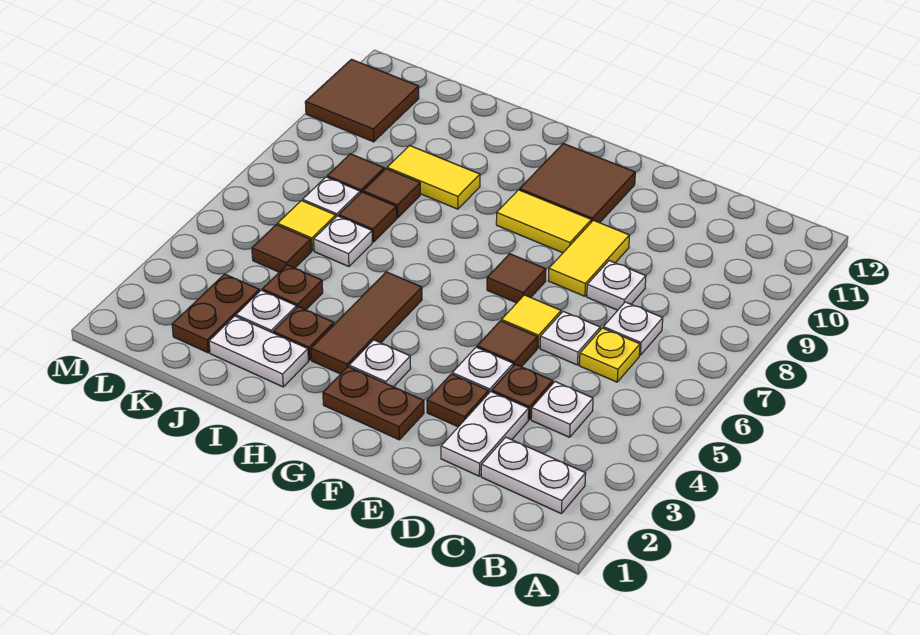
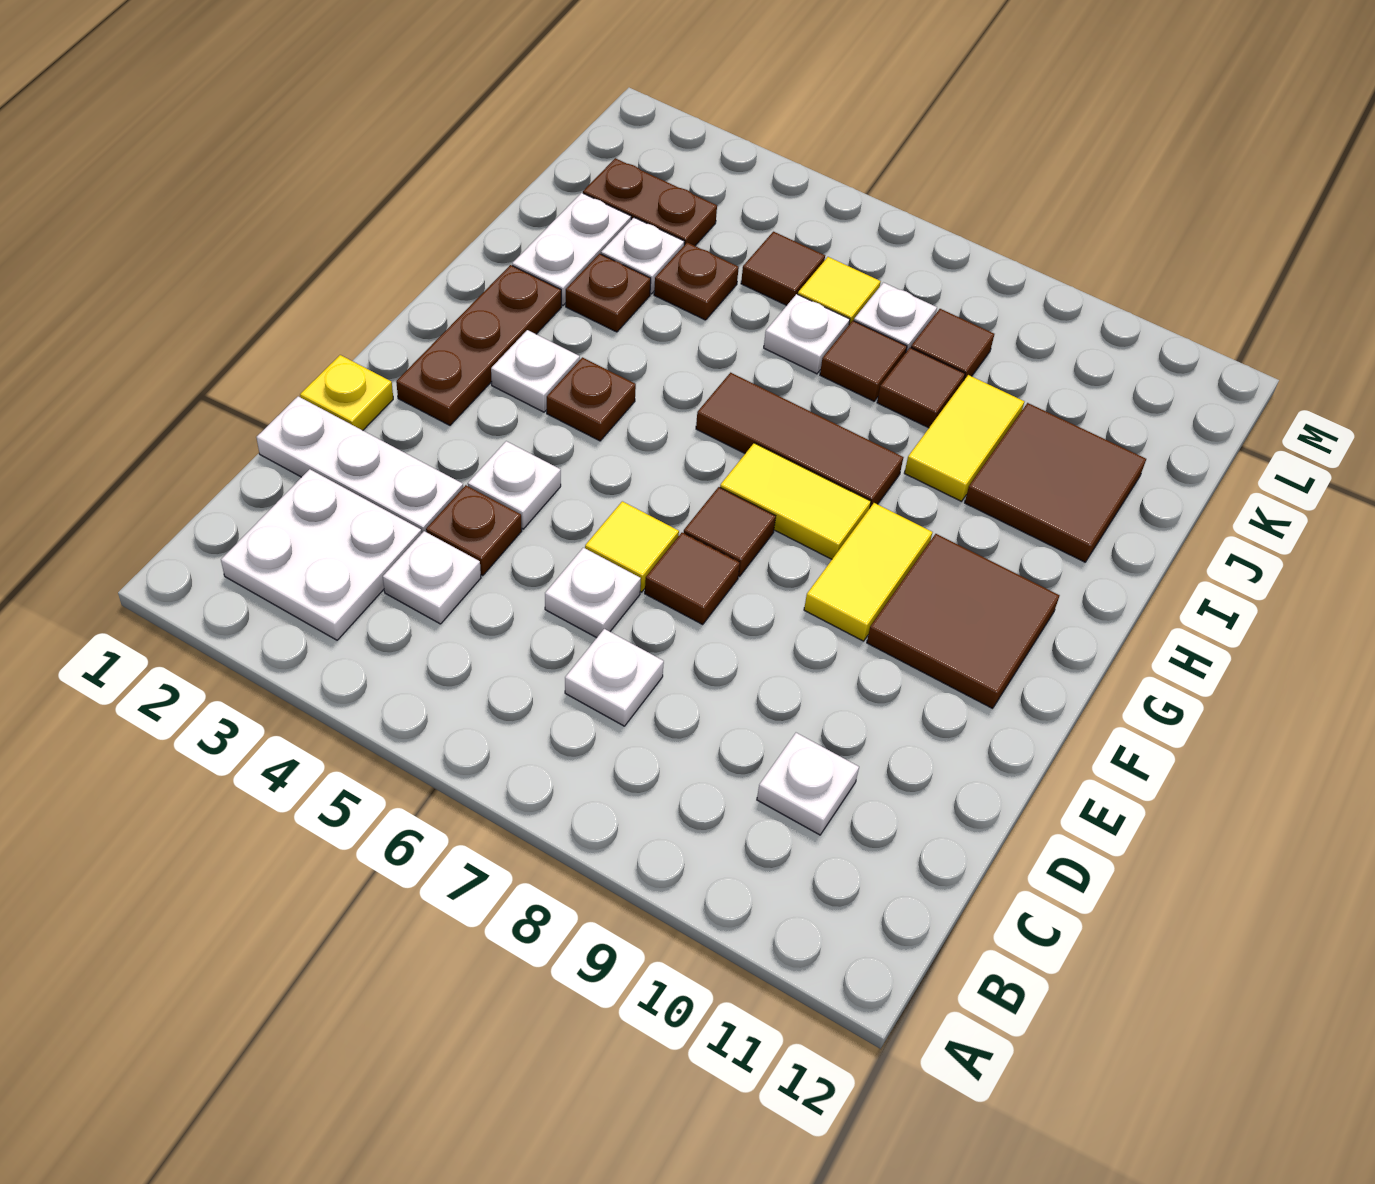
white 1x2 plate [481,437,586,513] -> white 2x2 plate [221,469,422,640]
yellow 1x1 plate [579,328,640,382] -> yellow 1x1 plate moved to [300,355,393,430]
white 1x2 plate [441,391,529,476] -> white 1x3 plate [256,396,463,533]
white 1x1 plate [587,261,646,310] -> white 1x1 plate moved to [757,733,859,835]
brown 1x1 plate [427,374,489,427] -> brown 1x1 plate moved to [547,357,636,441]
brown 1x1 tile [477,321,537,367] -> brown 1x1 tile moved to [645,533,740,624]
yellow 1x2 tile [548,220,630,296] -> yellow 1x2 tile moved to [720,443,871,559]
brown 1x2 plate [323,367,424,440] -> brown 1x3 plate [396,265,561,425]
brown 1x3 tile [311,272,422,374] -> brown 1x3 tile moved to [696,373,903,507]
brown 2x2 tile [305,59,419,142] -> brown 2x2 tile moved to [965,403,1146,562]

